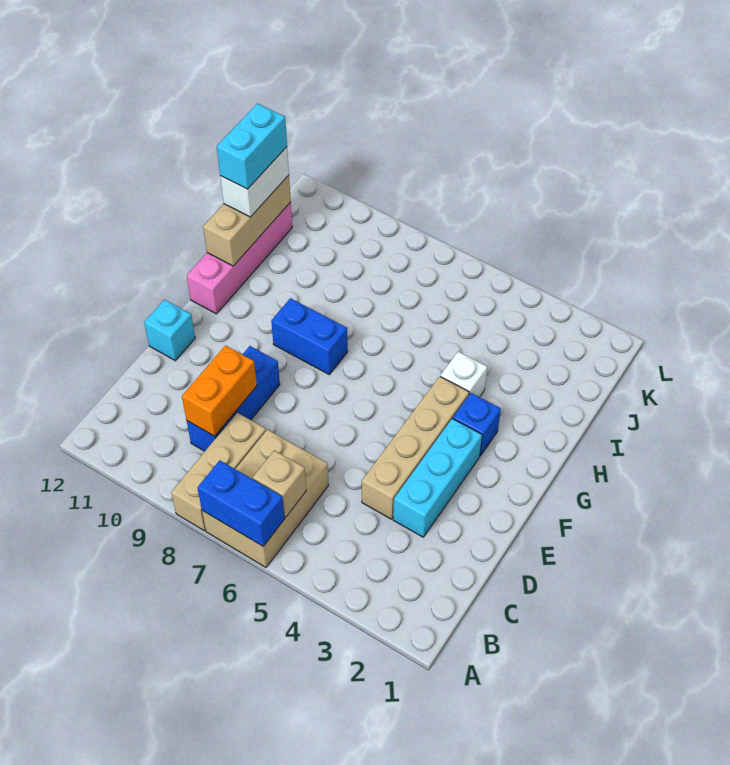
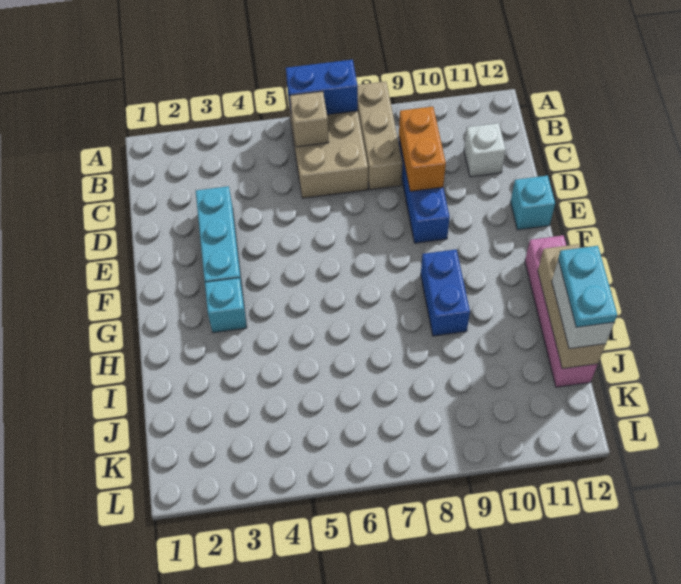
tan 1x4 brick [362,376,469,519] -> none
blue 1x1 brick [453,393,501,456] -> cyan 1x1 brick [205,278,247,333]
blue 1x2 brick [271,298,348,374] -> blue 1x2 brick turned to [421,249,470,336]
white 1x1 brick [440,352,487,397] -> white 1x1 brick moved to [464,123,506,177]
cyan 1x2 brick [217,104,287,189] -> cyan 1x2 plate [558,246,617,327]

